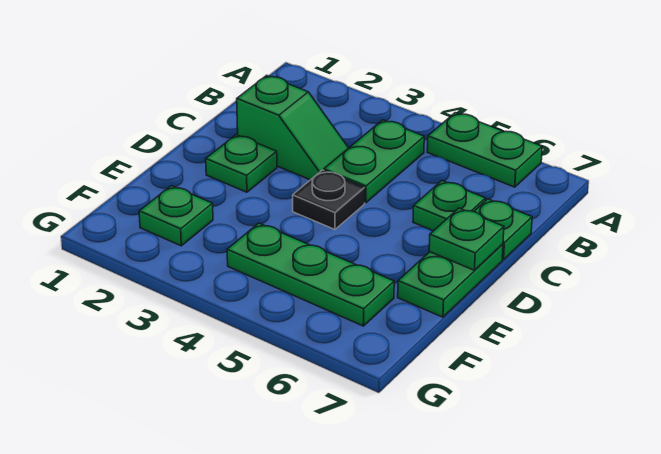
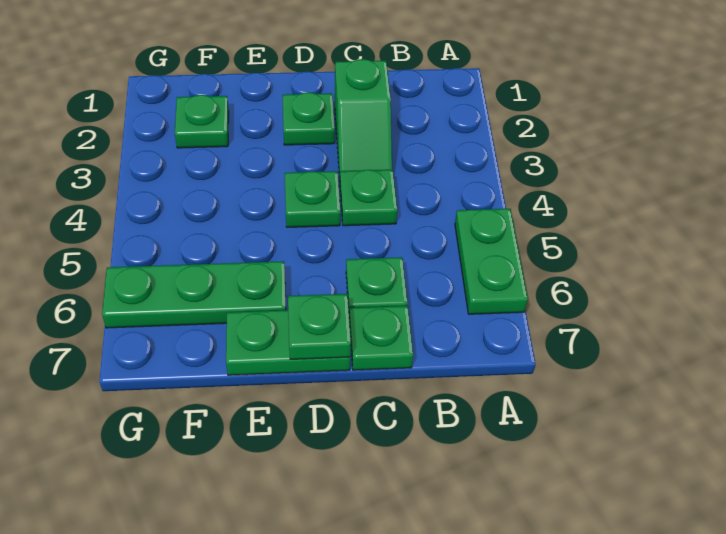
green 1x2 plate [324,120,424,203] -> green 1x1 plate [340,170,397,226]
black 1x1 plate [293,170,365,229] -> green 1x1 plate [285,171,340,227]
green 1x3 plate [227,223,394,326] -> green 1x3 plate turned to [102,261,286,328]

